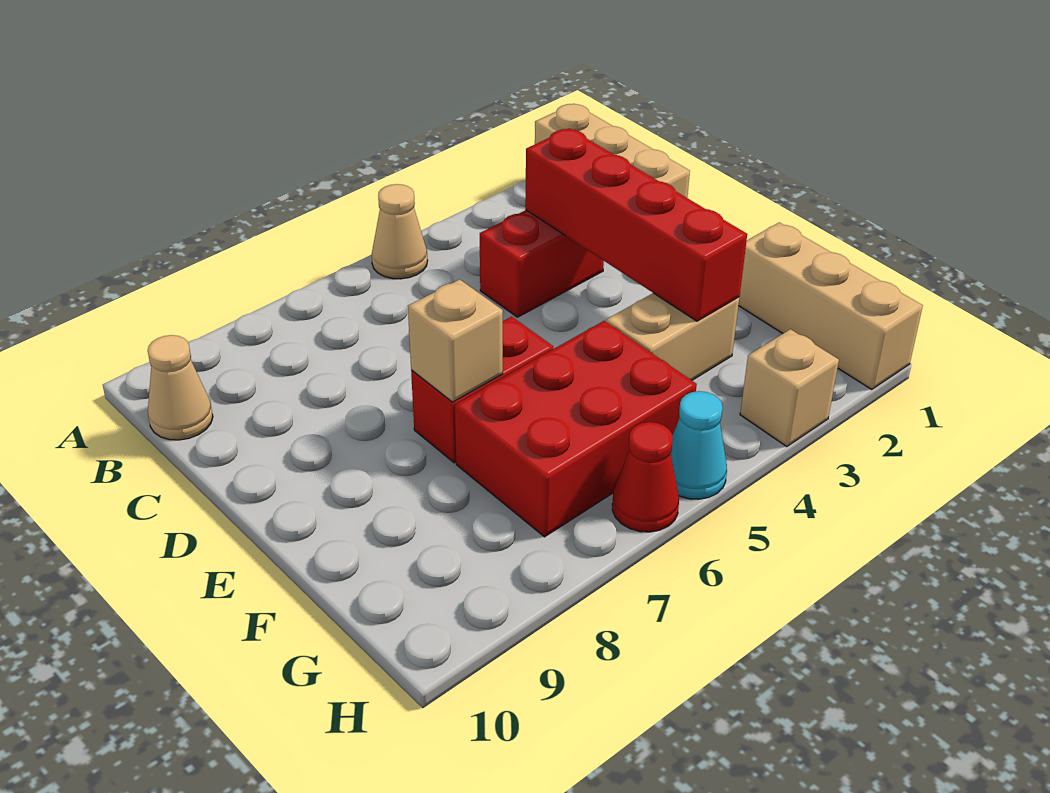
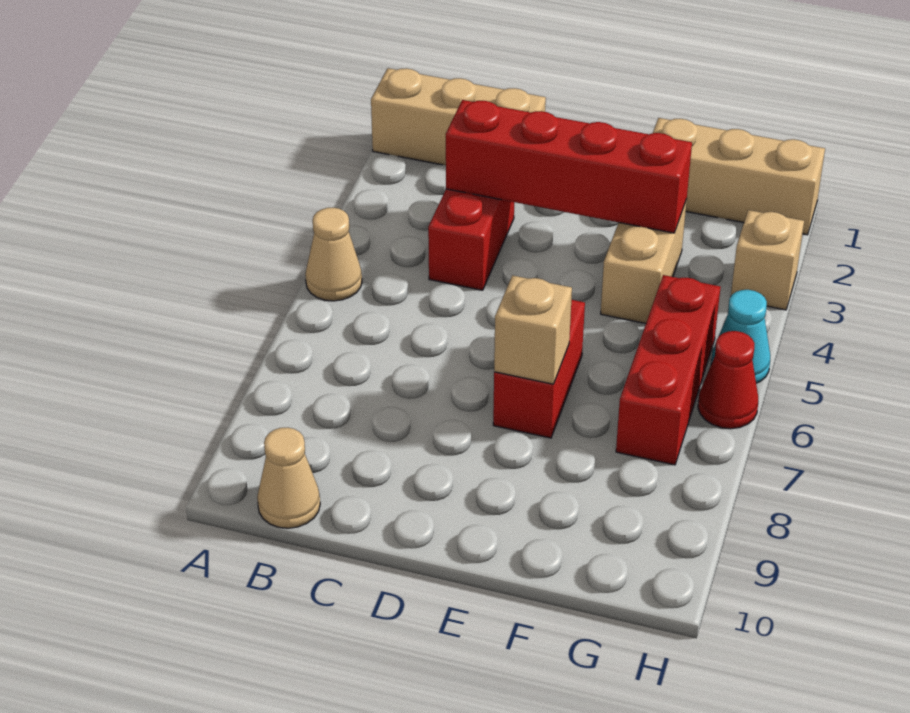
red 2x3 brick [455,321,697,537] -> red 1x3 brick [616,275,721,465]

